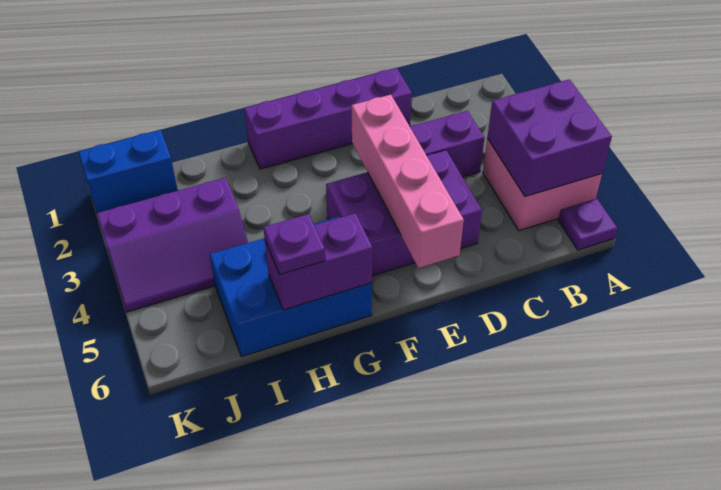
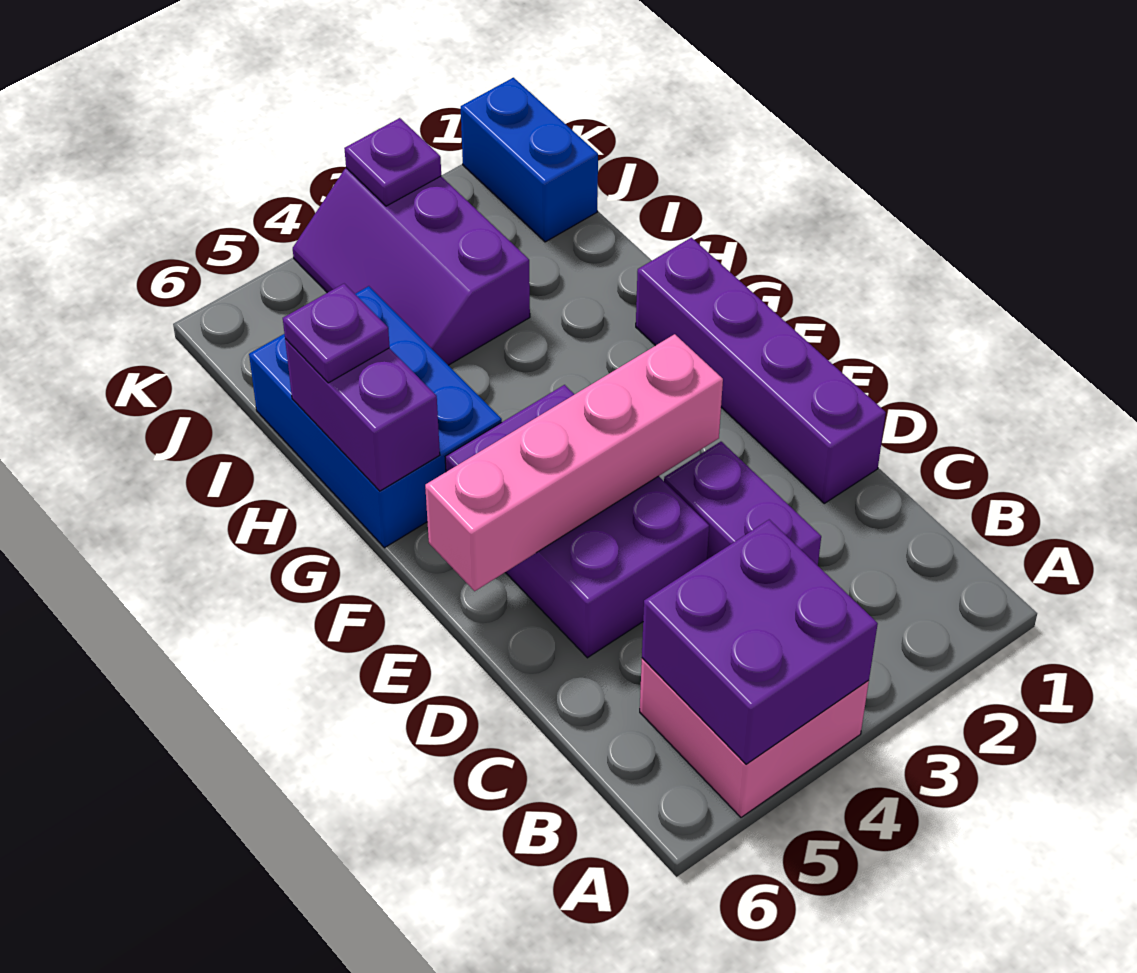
purple 1x1 plate [558,199,617,250] -> purple 1x1 plate moved to [344,118,441,206]

